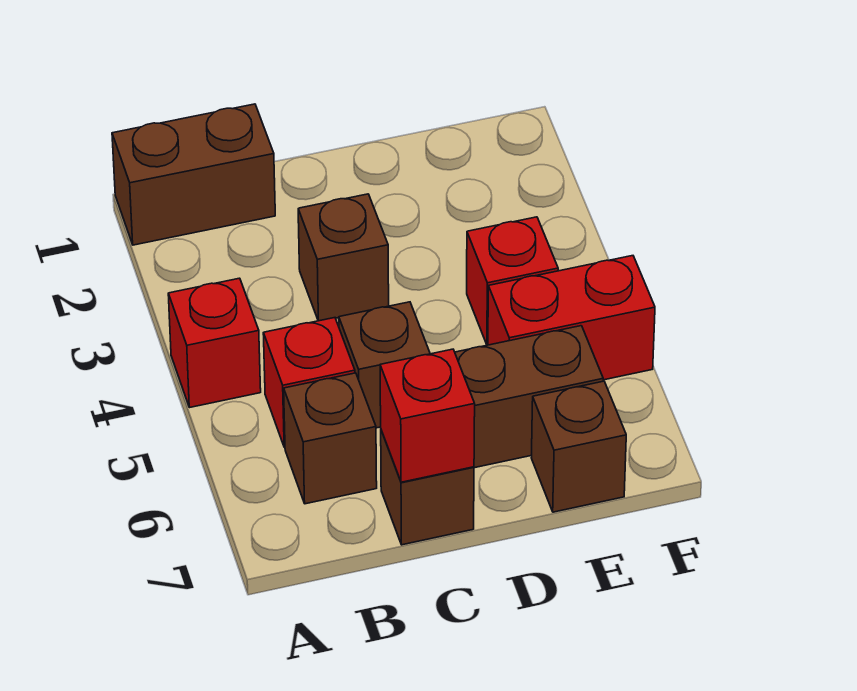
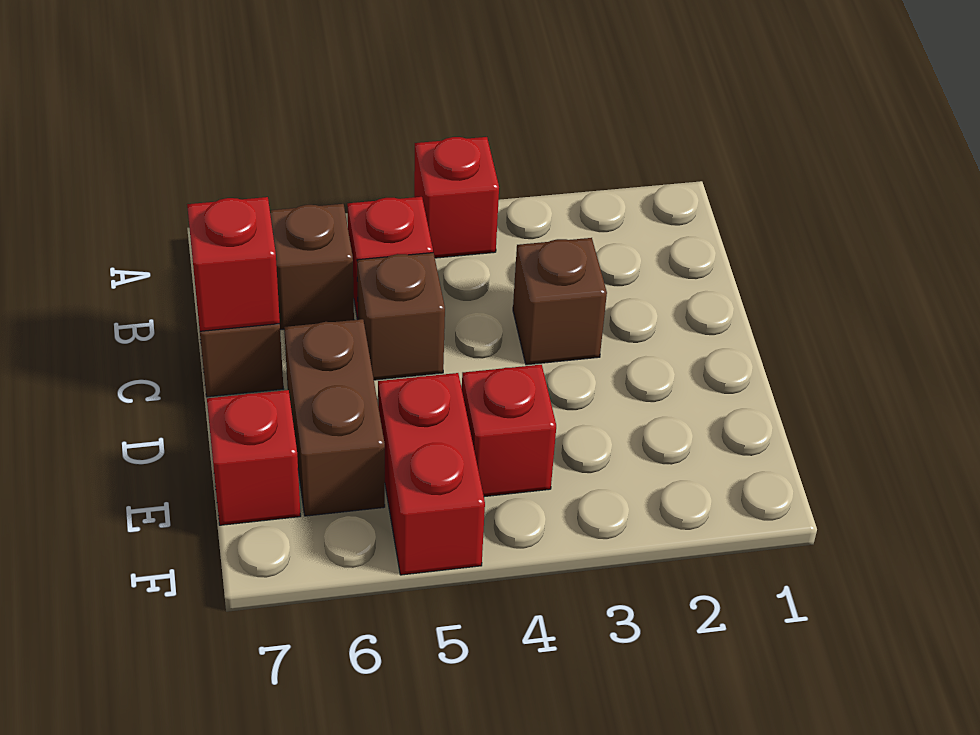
brown 1x2 brick [112,104,275,245] -> none
brown 1x1 brick [531,381,626,512] -> red 1x1 brick [207,390,301,525]

